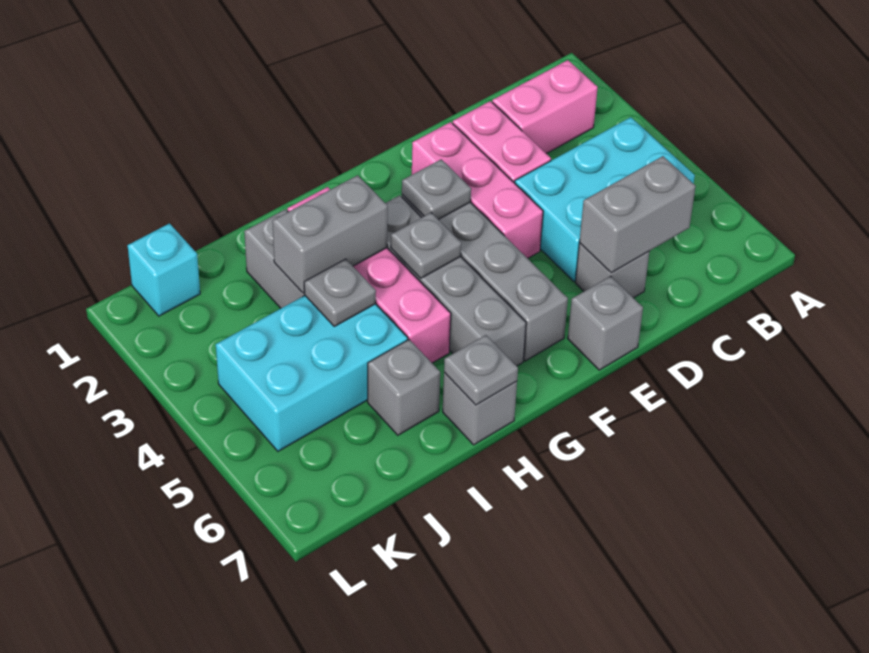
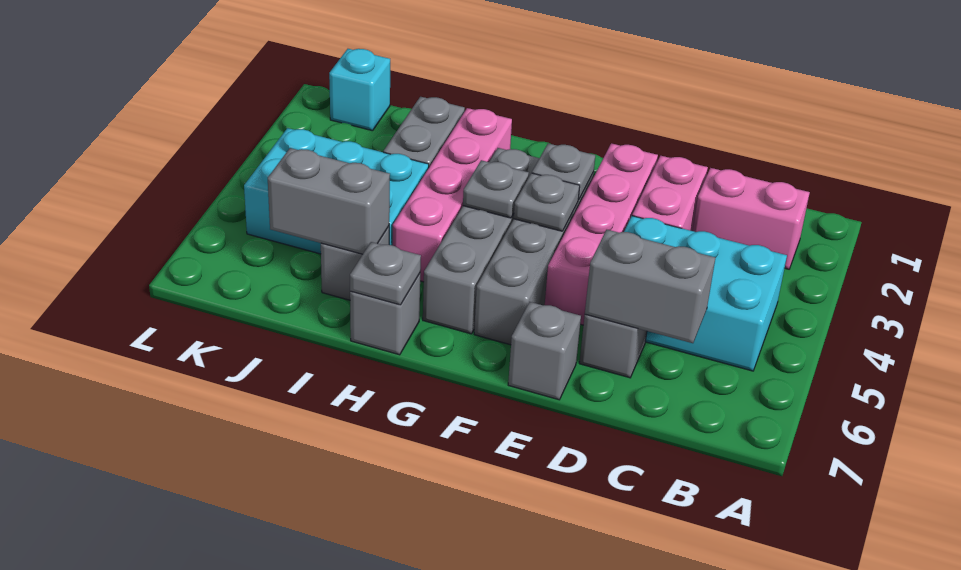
pink 1x3 brick [412,122,543,258] -> pink 1x4 brick [545,143,658,325]
grey 1x2 brick [272,175,388,293] -> grey 1x2 brick moved to [268,148,390,255]
grey 1x1 plate [304,259,376,326] -> grey 1x1 plate moved to [514,173,580,231]

